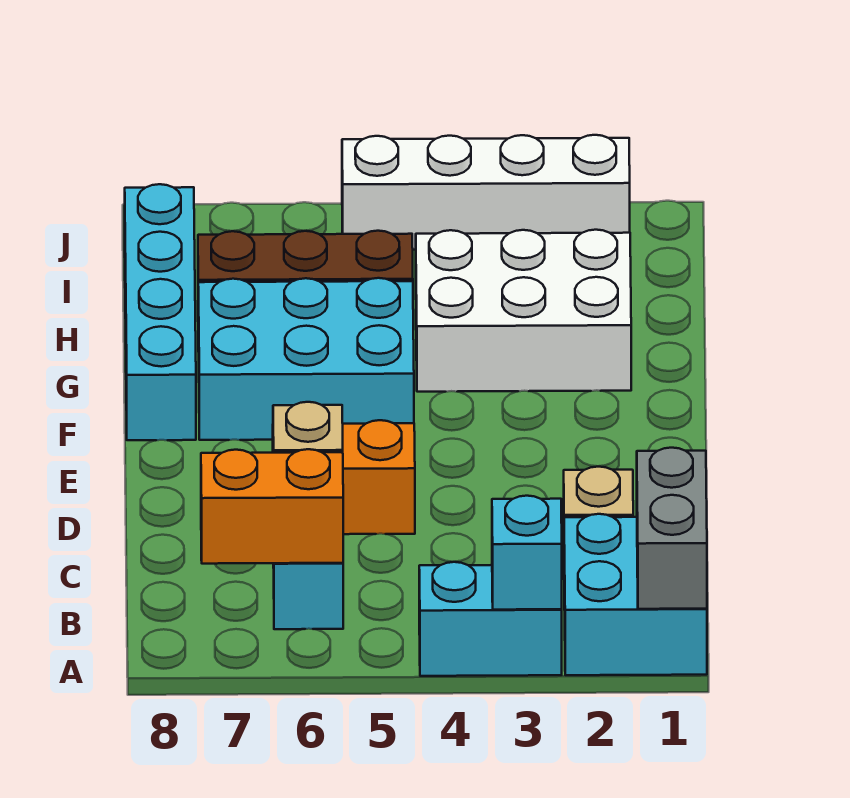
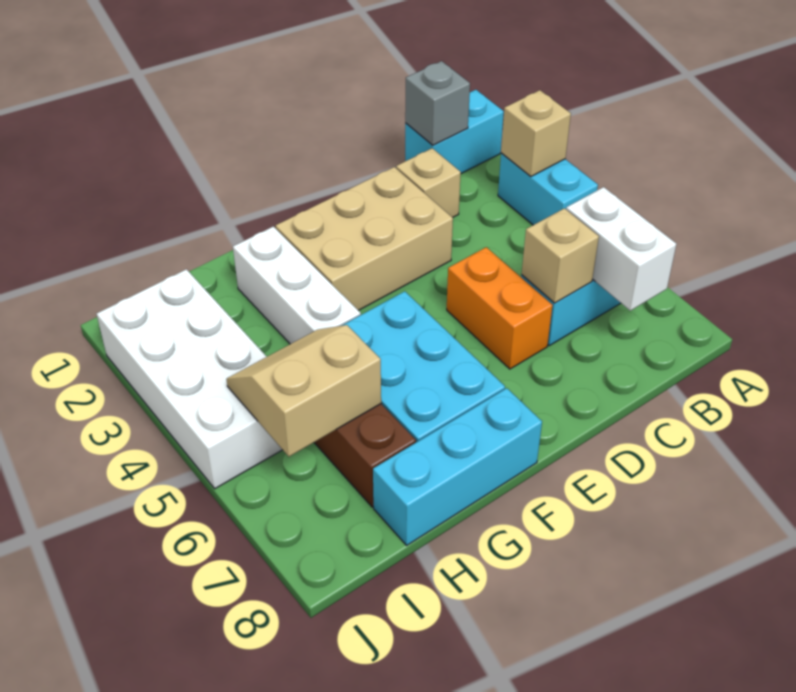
cyan 2x2 brick [564,514,707,675] -> cyan 1x2 brick [405,90,504,173]
grey 1x2 brick [637,448,707,609] -> grey 1x1 brick [405,61,470,145]
cyan 1x1 brick [492,496,562,610] -> tan 1x1 brick [501,90,571,177]
orange 1x2 brick [201,449,343,564] -> white 1x2 brick [566,187,676,311]
none -> tan 2x3 brick [276,167,453,310]
cyan 1x4 brick [125,184,196,440] -> cyan 1x3 brick [373,388,542,545]
white 2x3 brick [416,230,631,392] -> white 1x3 brick [233,226,361,344]
none -> tan 2x2 slope [226,325,381,457]
white 1x4 brick [342,135,630,250] -> white 2x4 brick [97,269,282,489]

